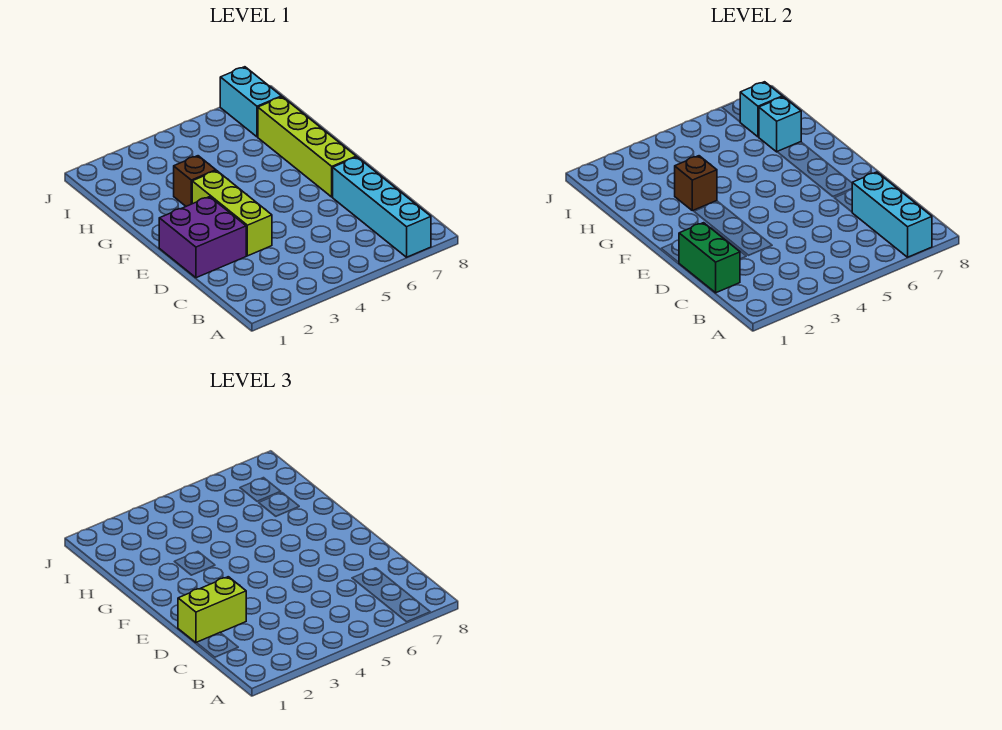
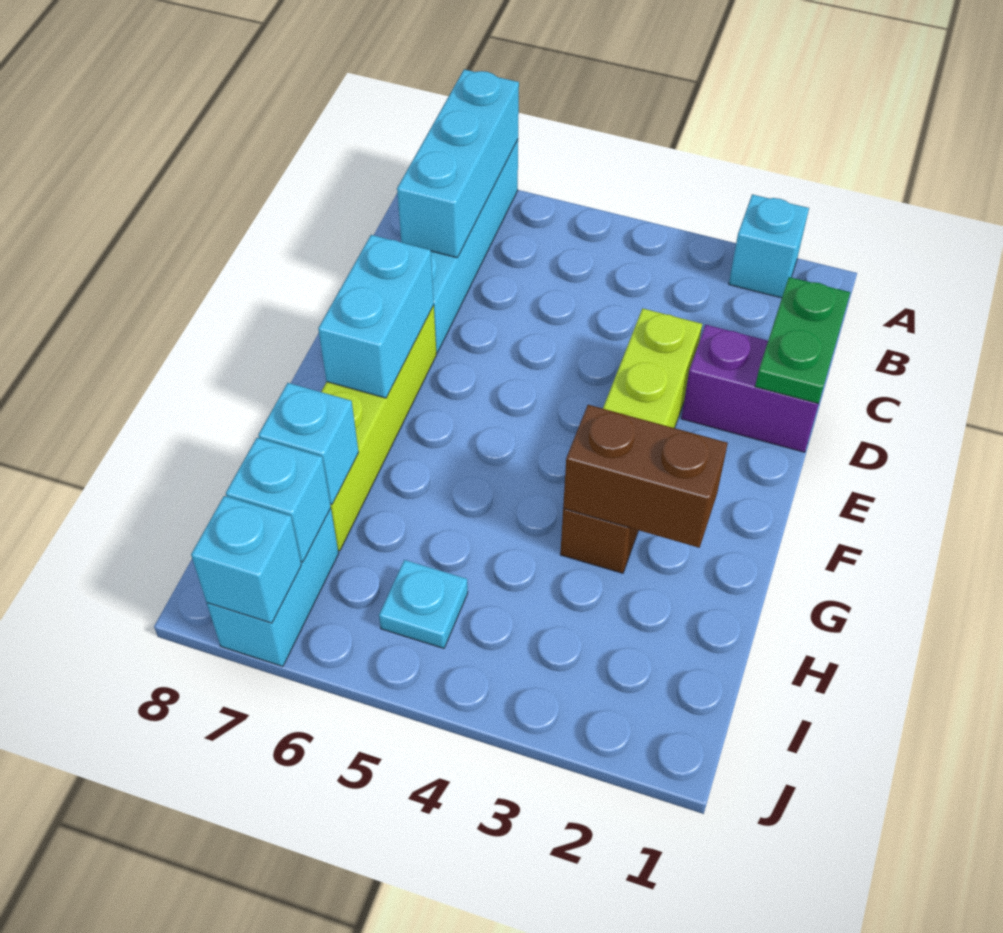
none -> cyan 1x1 brick [729,194,809,298]
green 1x2 brick [679,223,740,293] -> green 1x2 plate [755,277,850,404]
purple 2x2 brick [159,197,246,278] -> purple 1x2 brick [681,325,818,452]
lime 1x2 brick [178,577,246,643] -> none
none -> cyan 1x2 brick [318,235,434,398]
brown 1x1 brick [675,156,717,211] -> brown 1x2 brick [563,405,728,548]
none -> cyan 1x1 plate [379,560,468,648]
none -> cyan 1x1 brick [191,496,301,623]

